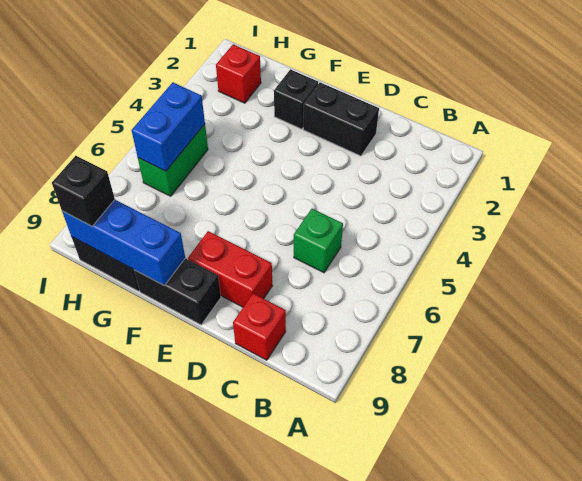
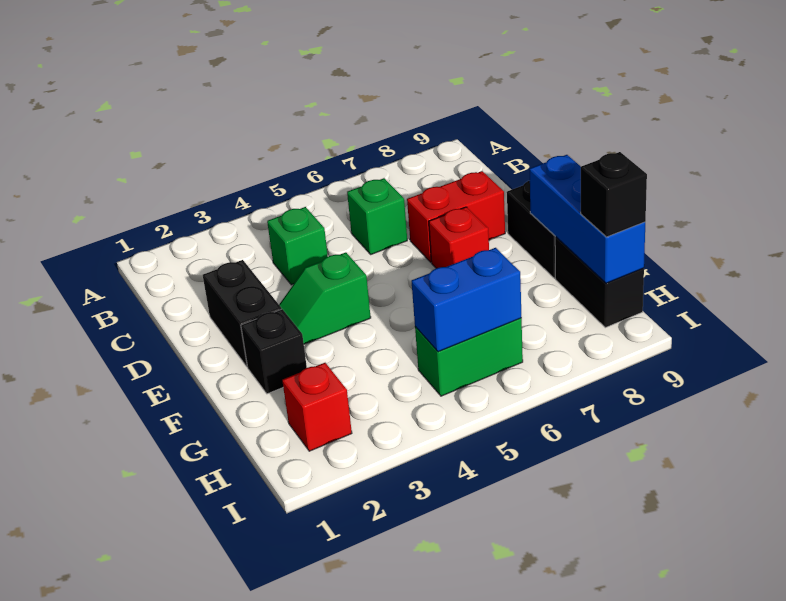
none -> green 1x1 brick [267,207,328,285]
red 1x1 brick [233,293,286,360] -> red 1x1 brick moved to [429,207,489,268]
red 1x2 brick [188,231,272,307] -> red 1x2 brick turned to [407,171,505,262]
none -> green 1x2 slope [279,252,371,344]

